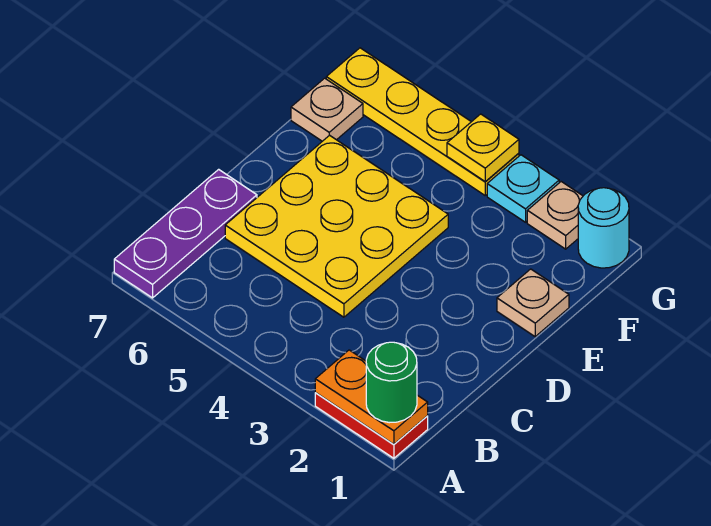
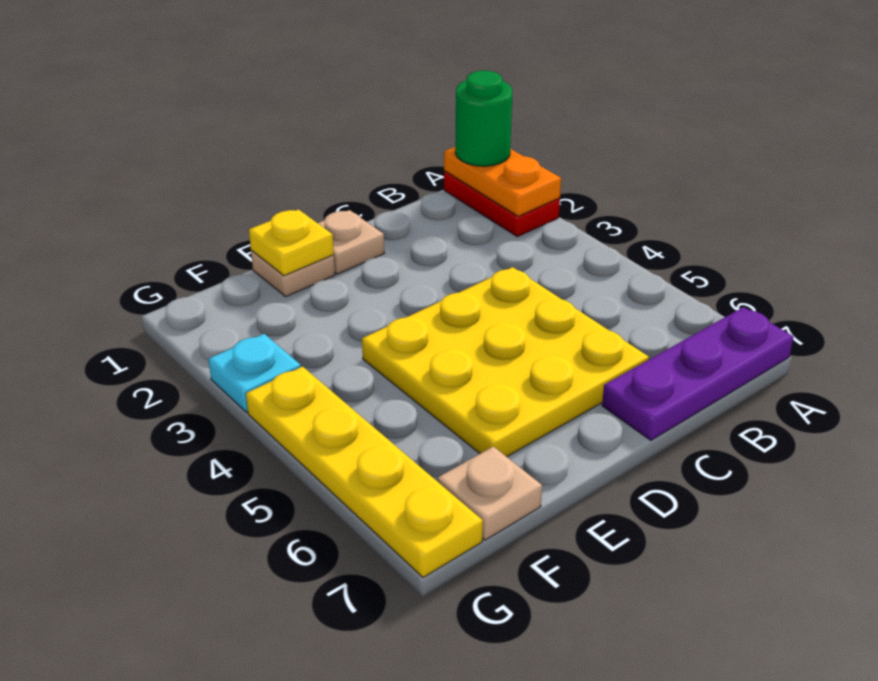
cyan 1x1 round brick [578,188,629,268] -> none
tan 1x1 plate [527,182,583,249] -> tan 1x1 plate moved to [318,210,384,274]
yellow 1x1 plate [447,114,519,182] -> yellow 1x1 plate moved to [249,210,334,276]

